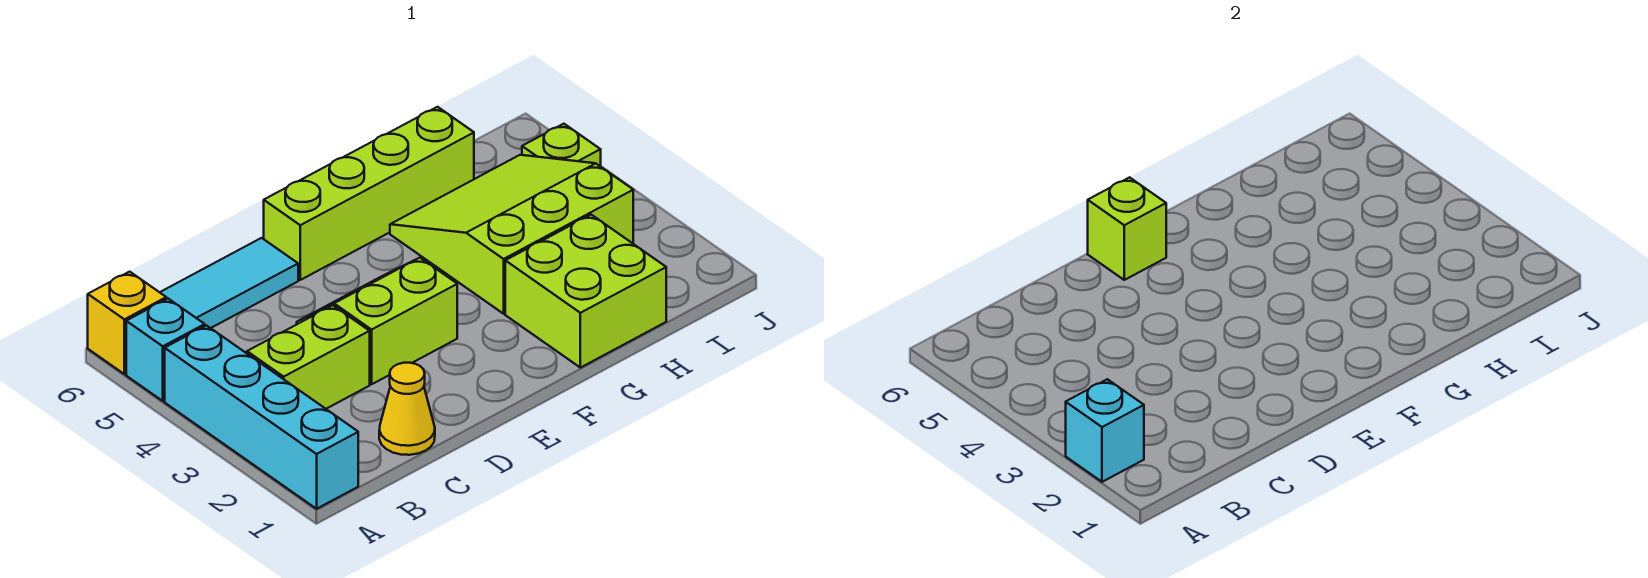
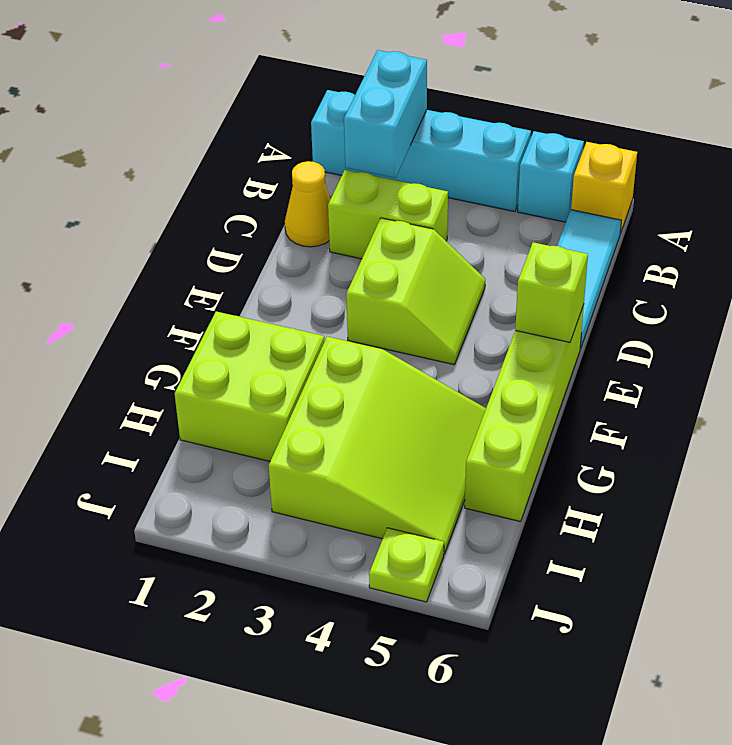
cyan 1x1 brick [1066,379,1144,482] -> cyan 1x2 brick [344,50,427,178]
lime 1x2 brick [247,305,370,409] -> lime 1x2 brick turned to [328,170,448,259]

